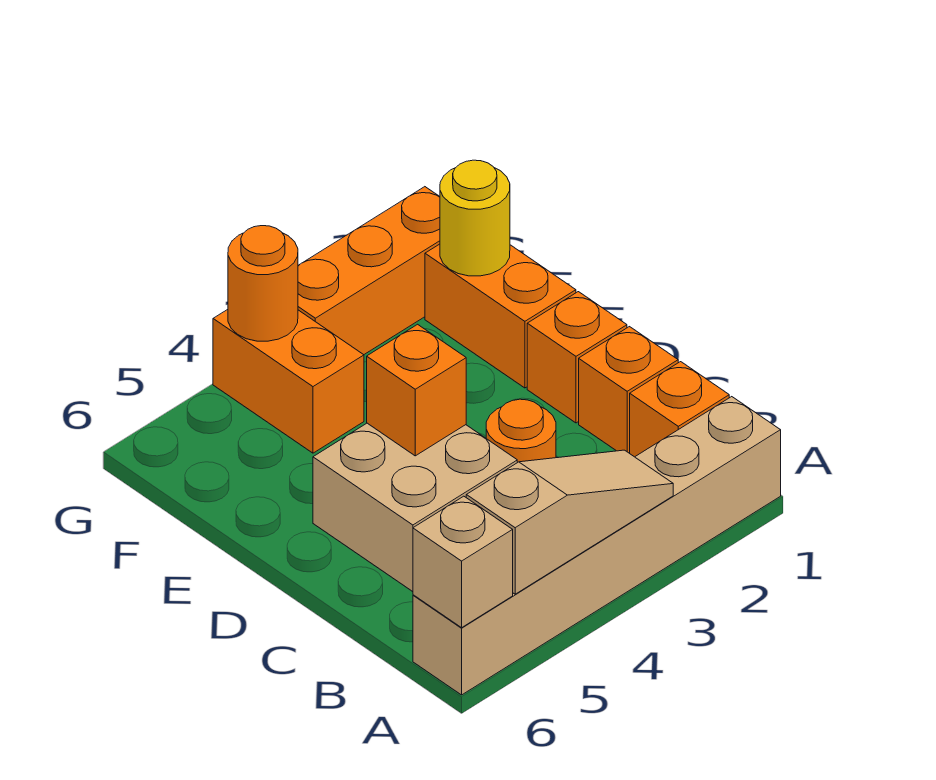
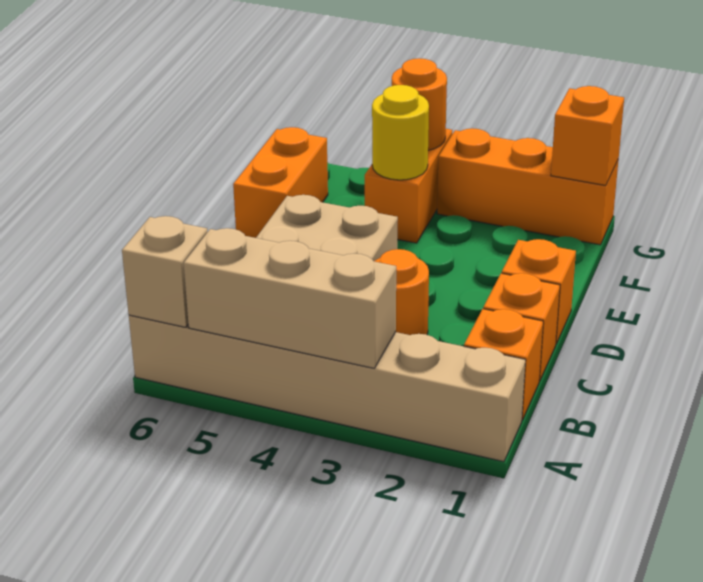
tan 1x3 slope [466,450,673,594] -> tan 1x3 brick [184,228,396,368]
orange 1x1 brick [367,324,466,456] -> orange 1x1 brick moved to [551,86,624,186]
orange 1x2 brick [425,244,576,388] -> orange 1x2 brick moved to [233,127,328,238]
yellow 1x1 round brick [440,160,510,276] -> yellow 1x1 round brick moved to [372,85,429,180]

